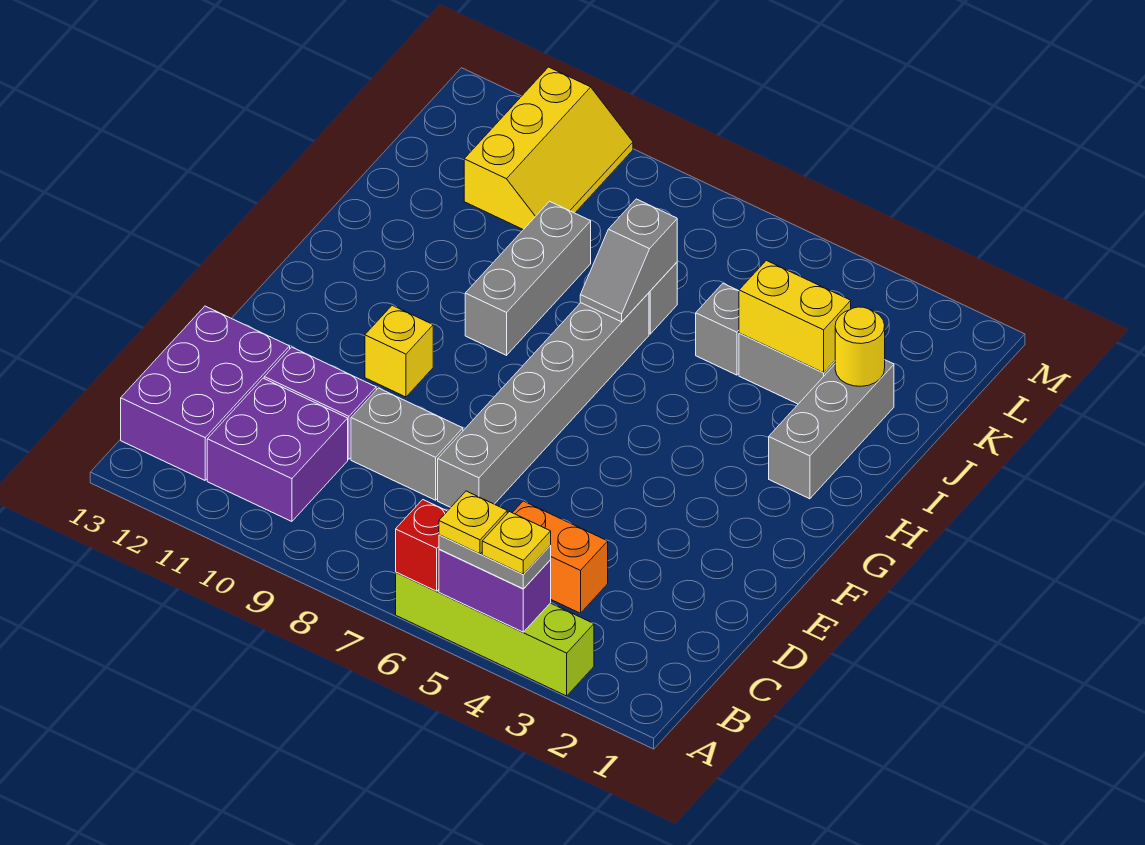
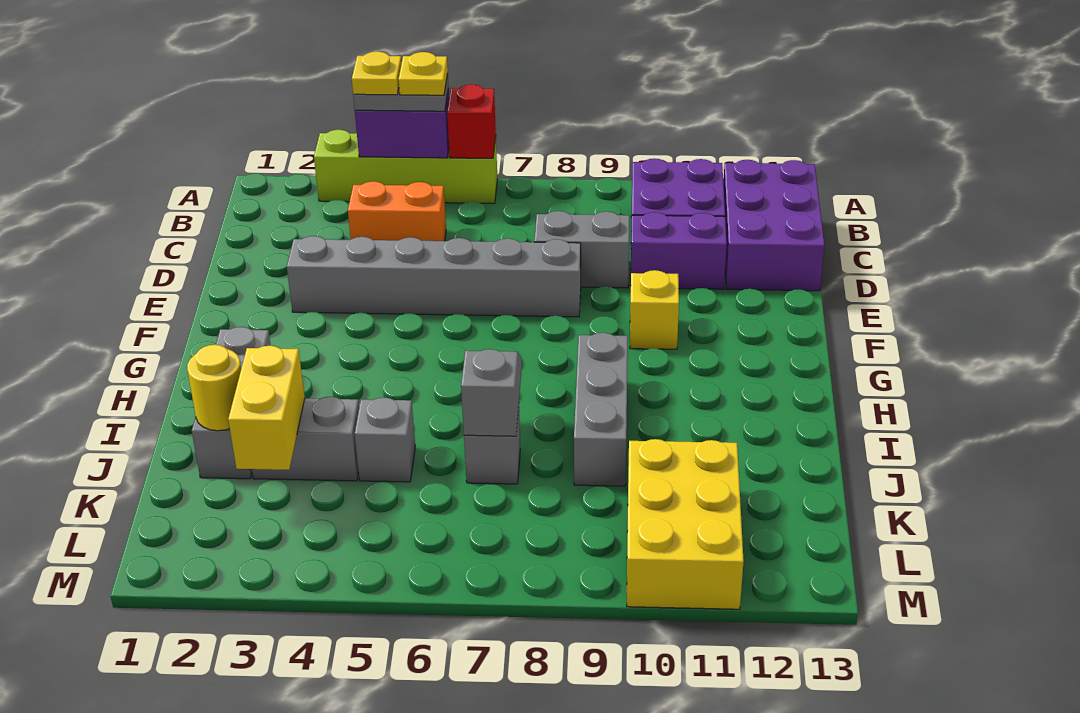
grey 1x6 brick [438,293,649,507] -> grey 1x6 brick turned to [287,236,581,317]
yellow 1x2 brick [739,260,851,373] -> yellow 1x2 brick turned to [228,346,305,470]
yellow 2x3 slope [464,67,633,230] -> yellow 2x3 brick [627,439,744,609]

